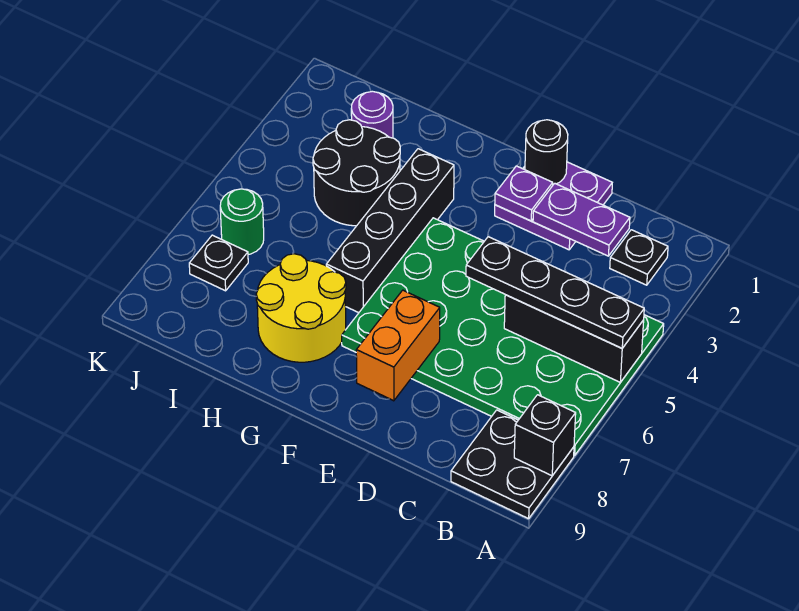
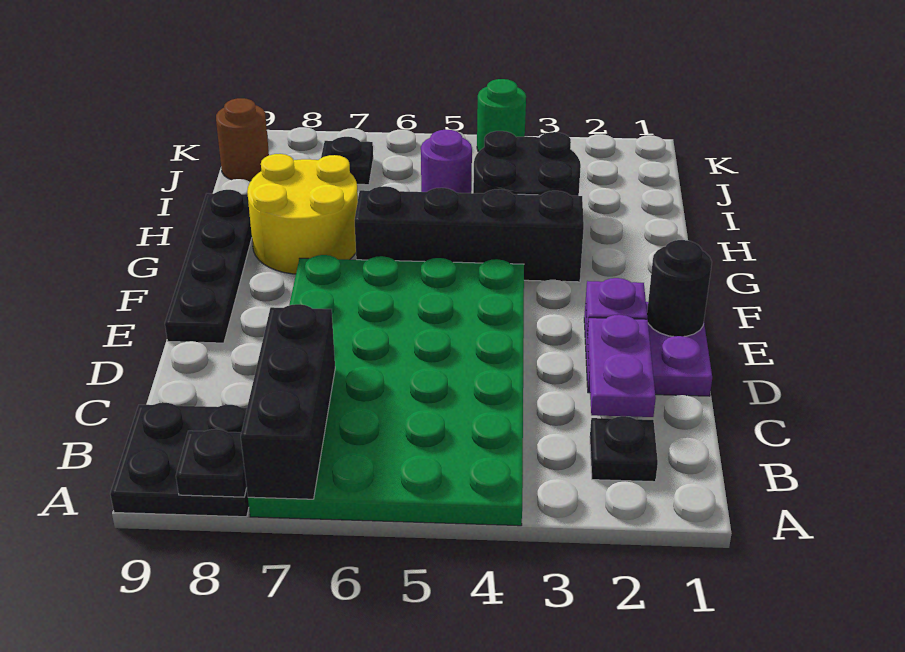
black 1x3 brick [504,295,644,382] -> black 1x3 brick moved to [241,304,335,499]
black 1x4 plate [466,237,644,348] -> black 1x4 plate moved to [165,190,252,343]
black 1x1 brick [514,395,576,476] -> black 1x1 plate [176,429,247,497]
orange 1x2 brick [356,290,440,401] -> none
purple 1x1 round brick [351,91,393,138] -> purple 1x1 round brick moved to [421,130,472,193]
green 1x1 round brick [220,189,264,255] -> green 1x1 round brick moved to [477,79,526,152]
none -> brown 1x1 round brick [216,98,269,181]

